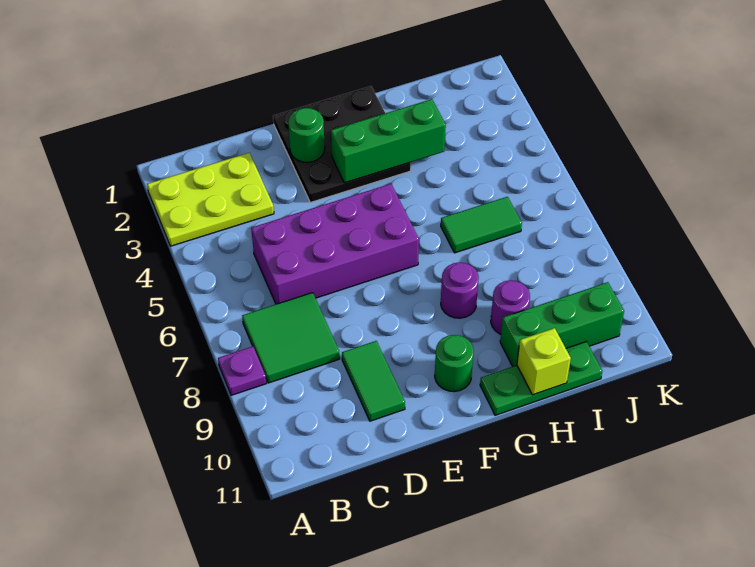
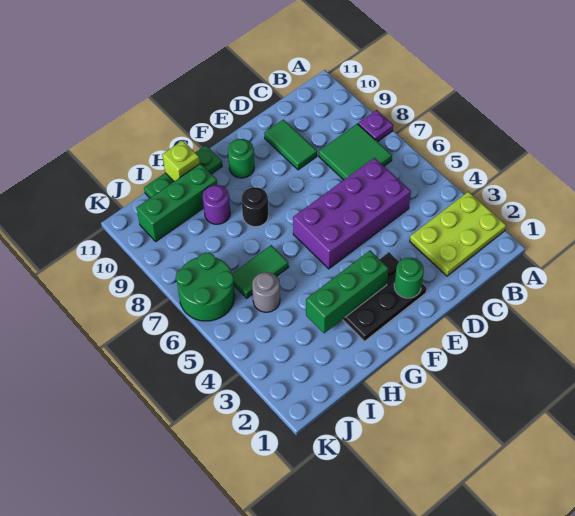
black 3x3 plate [273,86,411,202] -> black 2x3 plate [342,252,427,341]
purple 1x1 round brick [441,262,479,318] -> black 1x1 round brick [242,187,268,227]
none -> grey 1x1 round brick [252,272,280,312]
none -> green 2x2 round brick [176,252,235,321]

